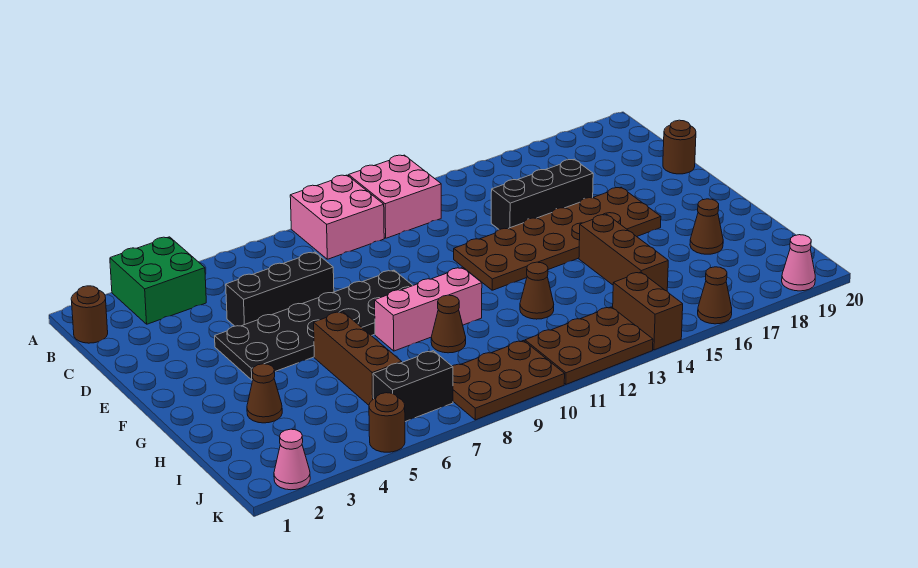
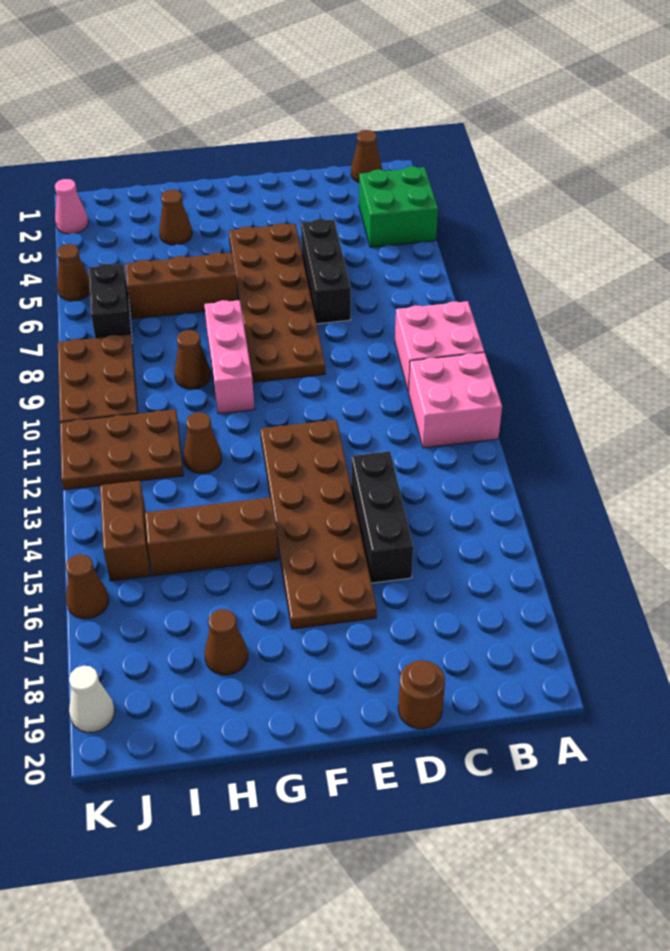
brown 1x1 round brick [71,286,108,343] -> brown 1x1 cone [351,130,382,182]
black 2x6 plate [215,270,413,380] -> brown 2x6 plate [229,223,325,383]
brown 2x3 plate [525,307,653,384] -> brown 2x3 plate turned to [60,409,184,490]
brown 1x2 brick [613,272,683,350] -> brown 1x2 brick turned to [100,481,151,581]
brown 1x1 round brick [369,393,405,452] -> brown 1x1 cone [57,244,90,301]
pink 1x1 cone [782,235,815,291] -> white 1x1 cone [69,666,115,732]

